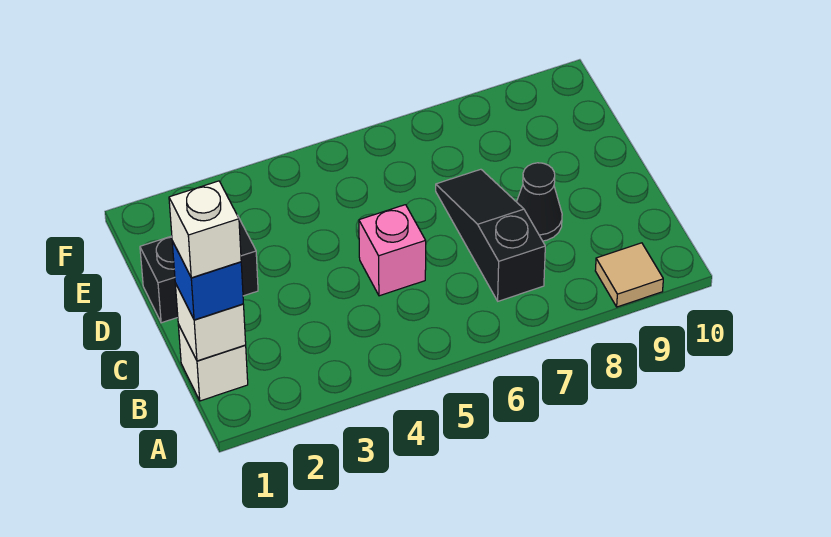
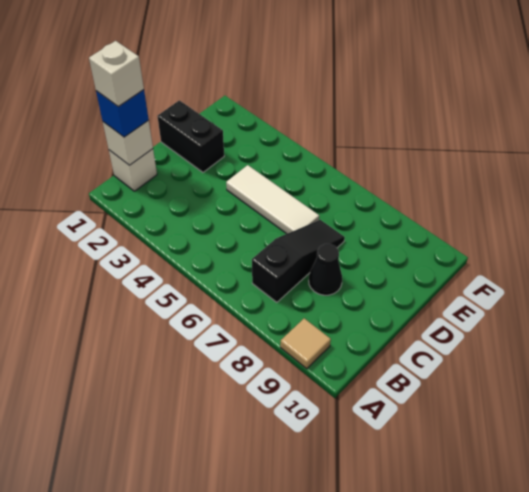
pink 1x1 brick [359,205,426,296] -> none
none -> white 1x3 tile [226,165,319,234]

